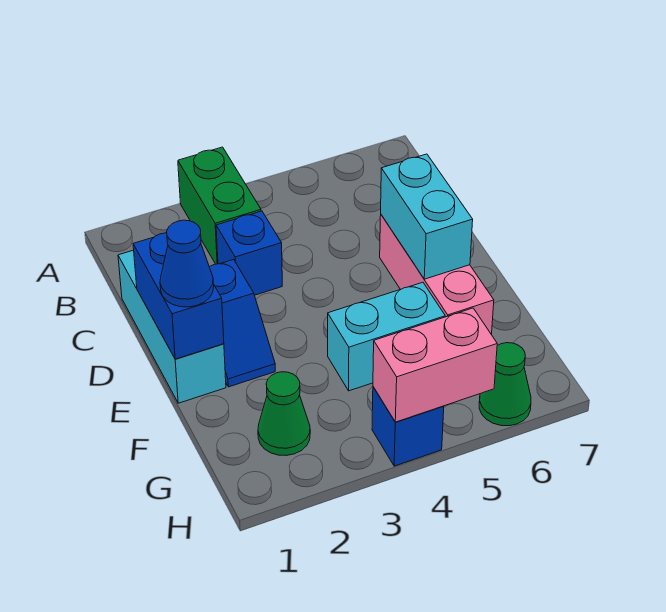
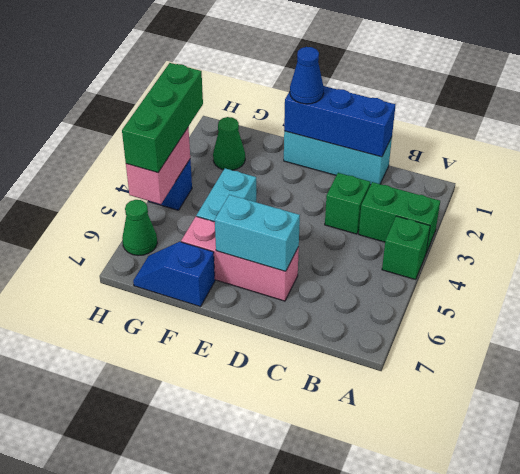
none -> green 1x1 brick [382,216,430,280]
blue 1x1 brick [216,211,282,295] -> green 1x1 brick [325,173,370,234]
blue 1x2 brick [133,233,224,359] -> blue 1x3 brick [284,86,396,157]
blue 1x2 slope [210,259,275,387] -> blue 1x2 slope moved to [133,242,215,307]
none -> green 1x3 brick [122,63,203,173]

